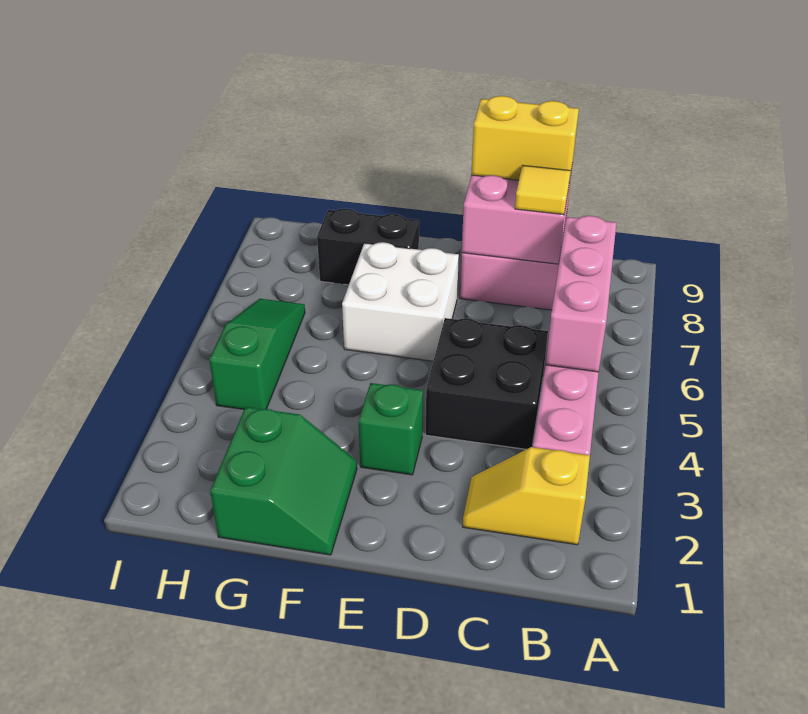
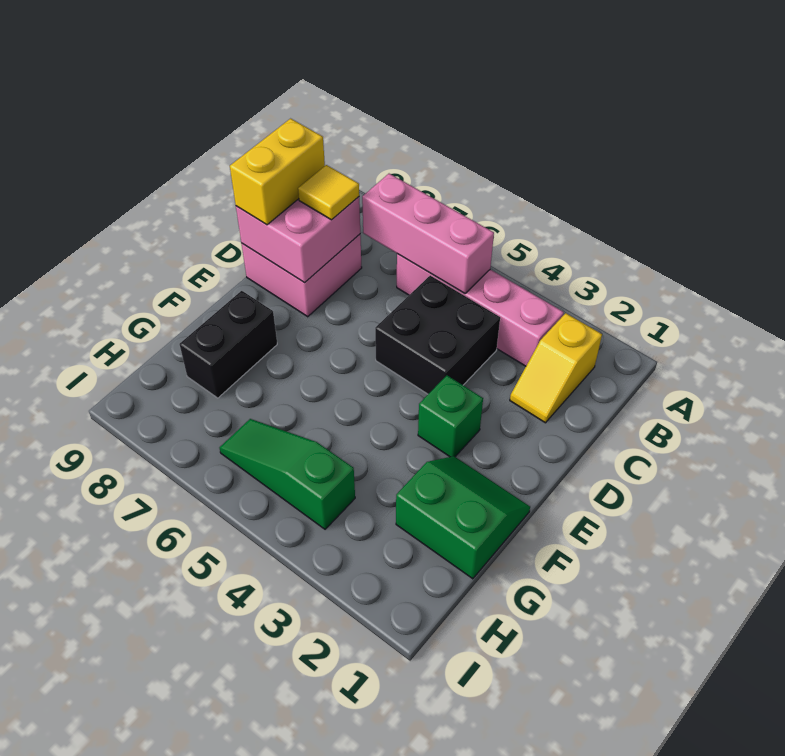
white 2x2 brick [342,242,459,361] -> none

